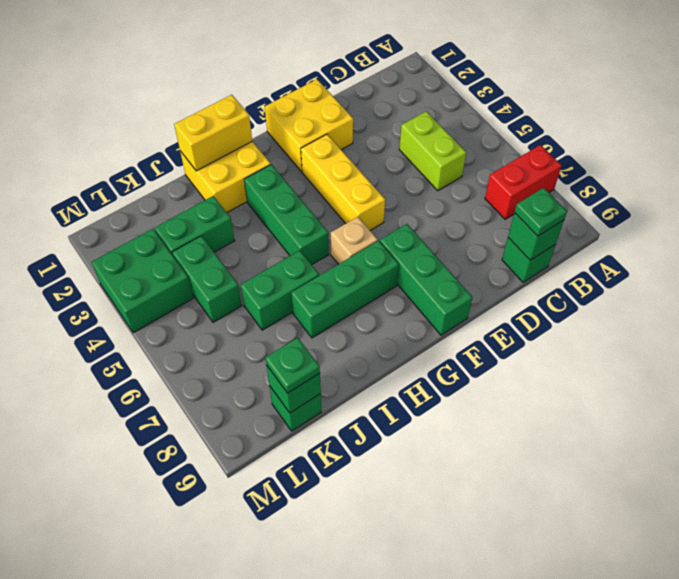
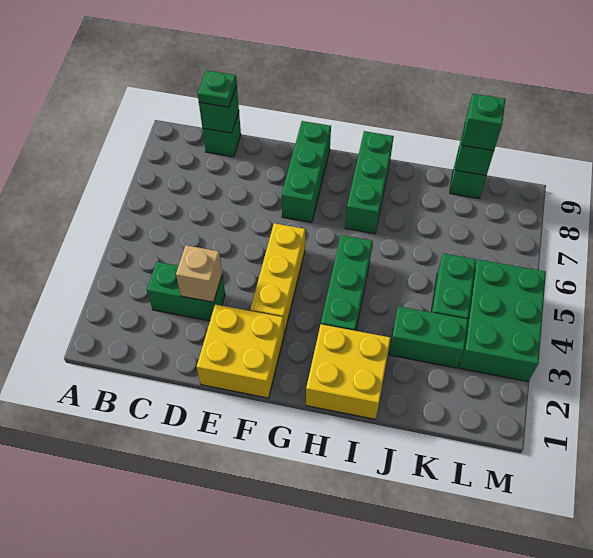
red 1x2 brick [485,145,562,219] -> none
lime 1x2 brick [399,111,466,190] -> none
tan 1x1 brick [331,217,378,264] -> tan 1x1 brick moved to [176,245,222,302]
green 1x3 brick [291,241,399,338] -> green 1x3 brick turned to [345,131,394,234]
yellow 1x2 brick [174,95,252,171] -> none
green 1x2 brick [241,250,319,330] -> green 1x2 brick moved to [147,262,225,321]
green 1x1 plate [265,338,320,393] -> green 1x1 brick [462,94,505,151]
green 2x2 brick [92,229,193,333] -> green 2x3 brick [459,259,546,382]

